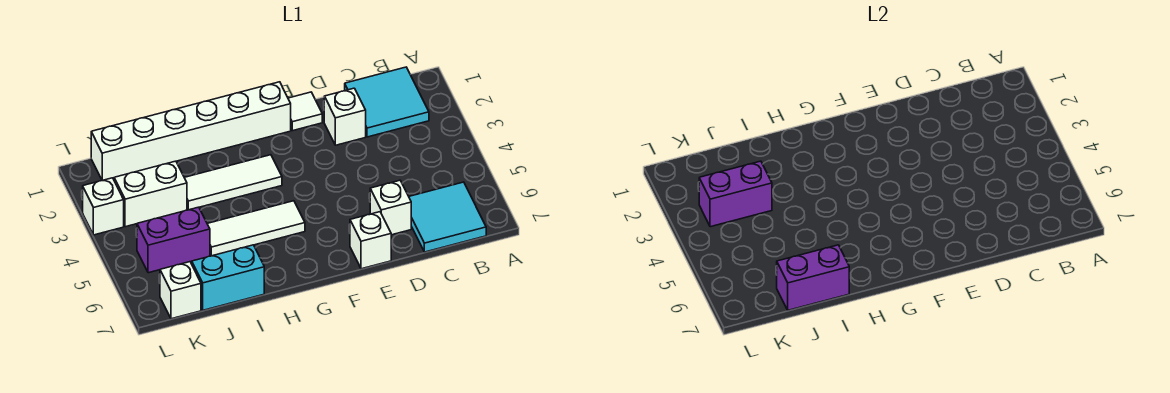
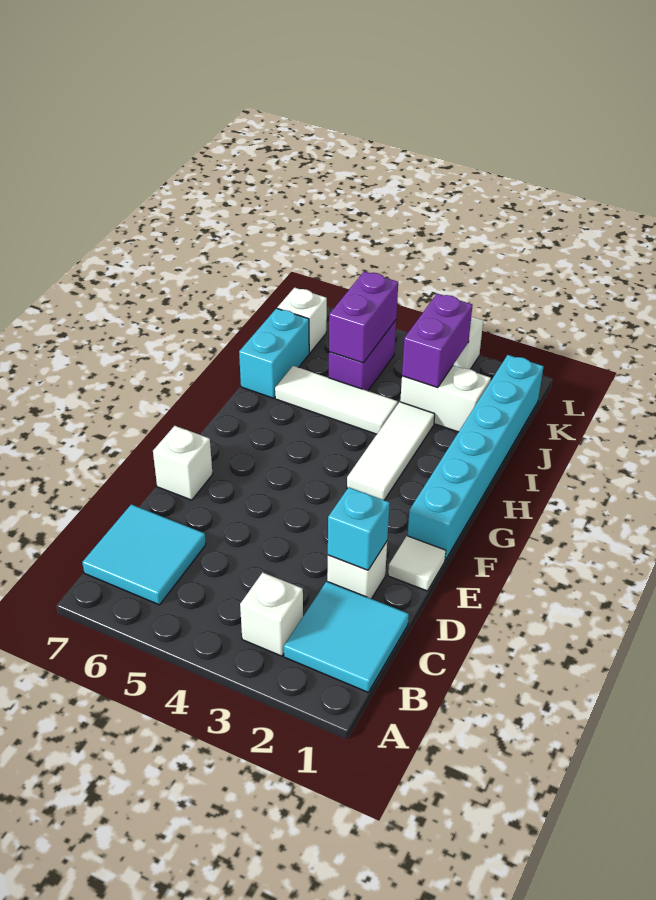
none -> cyan 1x1 brick [328,487,390,570]
white 1x1 brick [370,180,411,235] -> white 1x1 brick moved to [240,572,303,656]
white 1x6 brick [91,82,291,180] -> cyan 1x6 brick [408,355,544,560]
white 1x3 tile [207,201,305,256] -> white 1x3 tile turned to [275,366,398,434]
purple 1x2 brick [777,245,849,310] -> purple 1x2 brick moved to [329,271,398,363]
white 1x2 brick [114,161,187,227] -> white 1x2 brick turned to [400,365,491,432]

